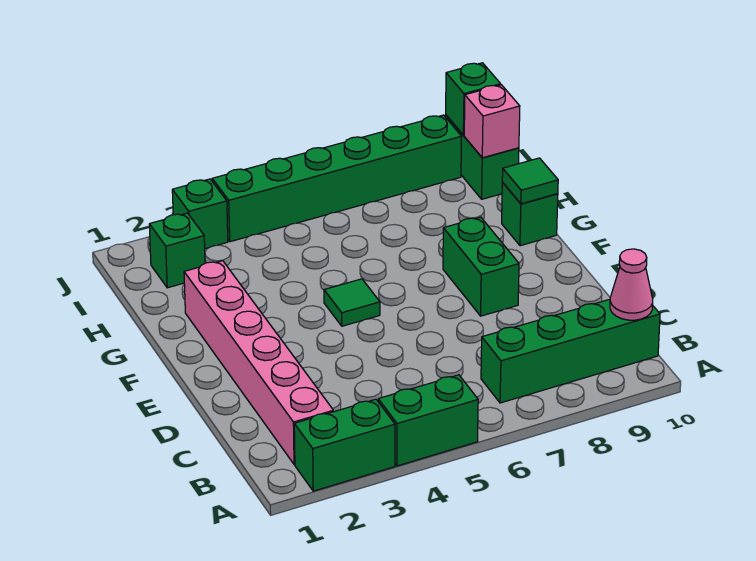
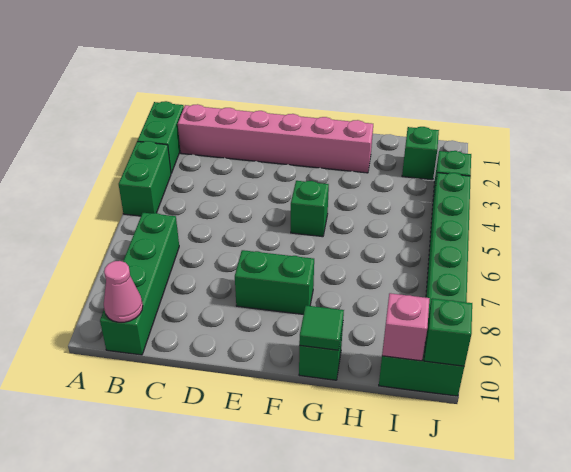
green 1x1 tile [324,279,380,326] -> green 1x1 brick [291,181,329,237]

